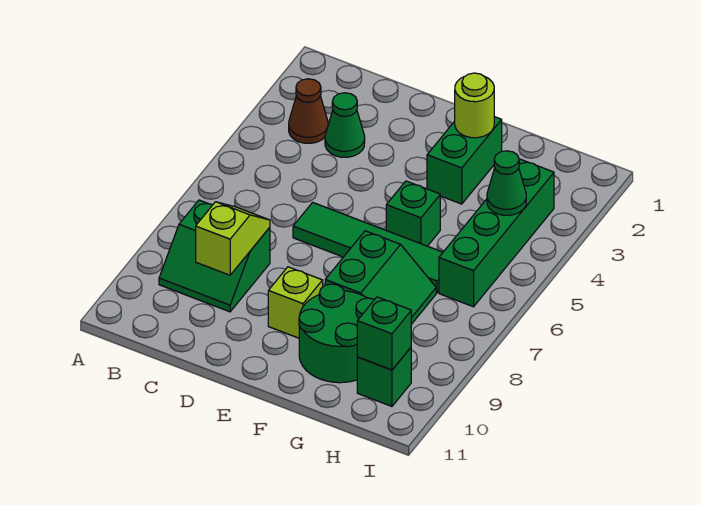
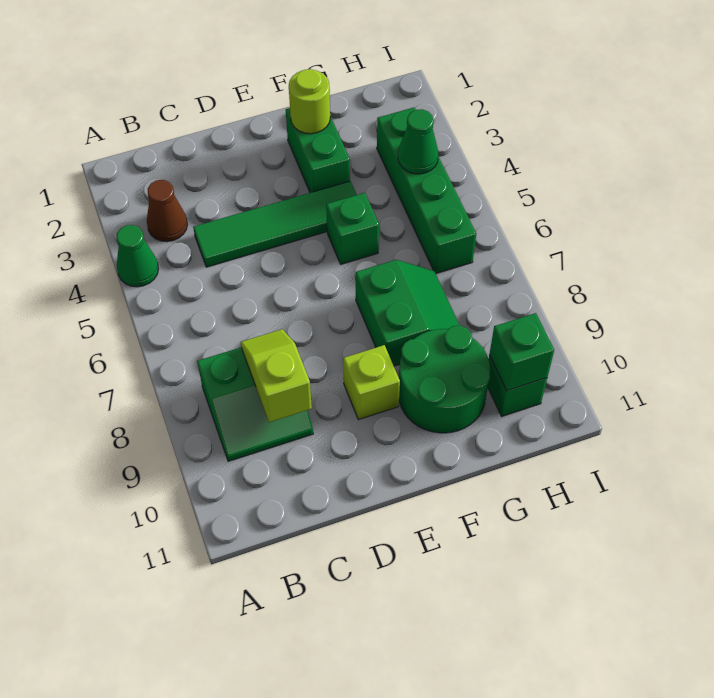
green 1x1 cone [325,93,365,157] -> green 1x1 cone moved to [117,225,158,287]
green 1x4 tile [293,202,443,293] -> green 1x4 tile moved to [193,181,357,267]

